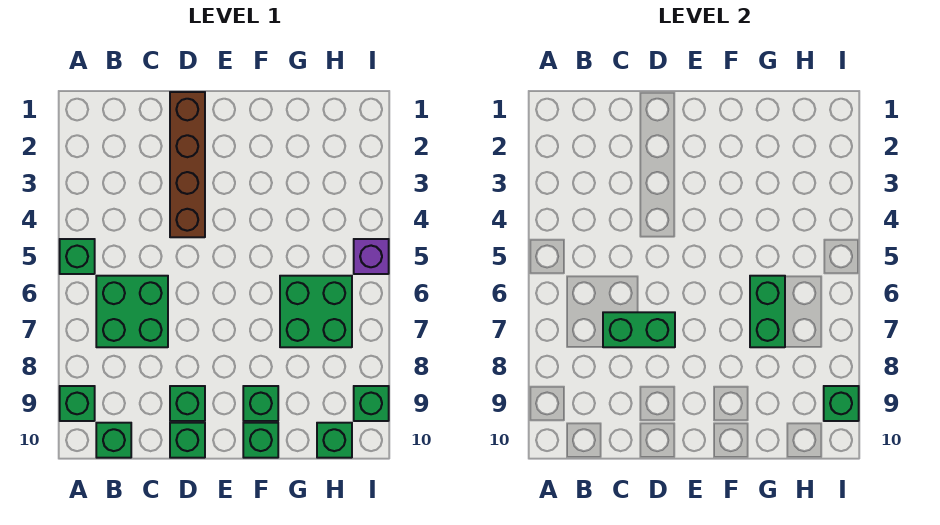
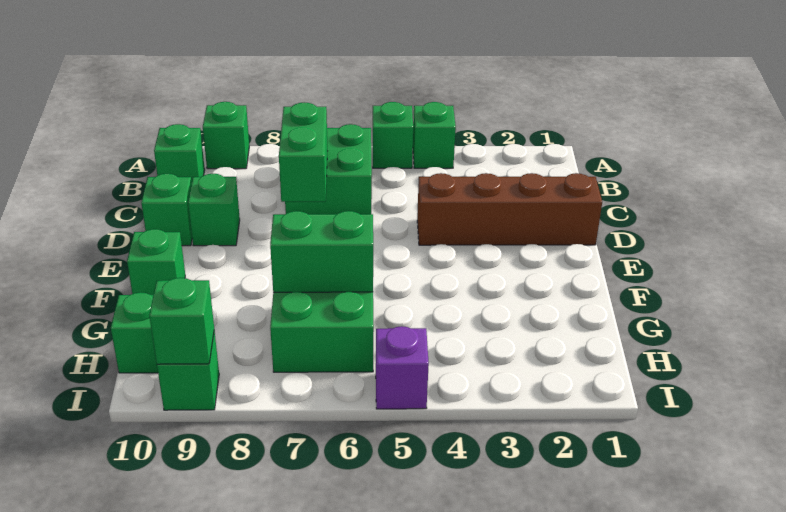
green 1x1 brick [243,386,278,421] -> green 1x1 brick moved to [413,102,456,168]

